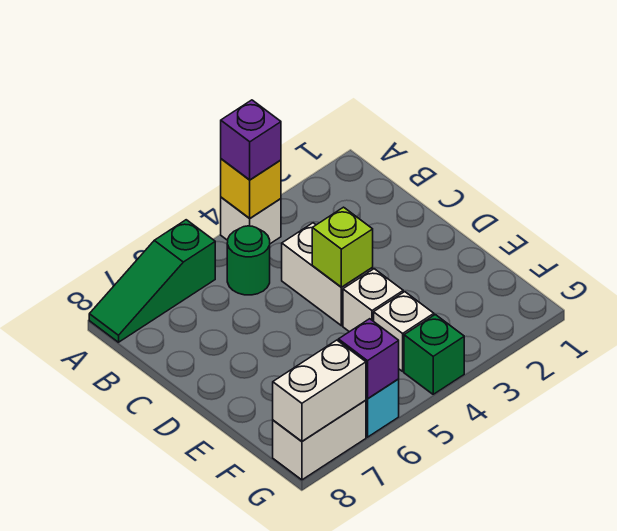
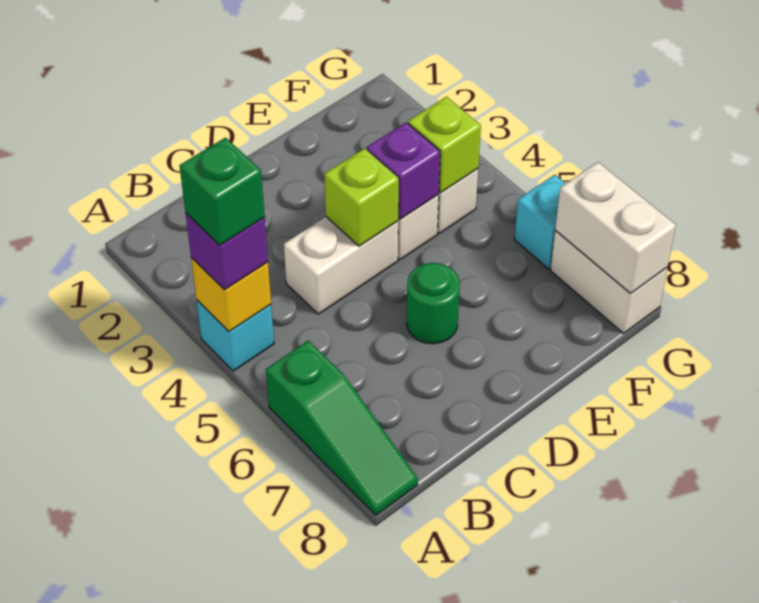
white 1x1 brick [221,197,281,244] -> cyan 1x1 brick [197,300,274,371]
green 1x1 round brick [227,226,270,295] -> green 1x1 round brick moved to [407,263,460,344]
none -> lime 1x1 brick [408,97,481,193]
green 1x1 brick [404,315,464,394] -> green 1x1 brick moved to [179,138,265,245]
purple 1x1 brick [338,319,399,399] -> purple 1x1 brick moved to [367,122,440,219]

